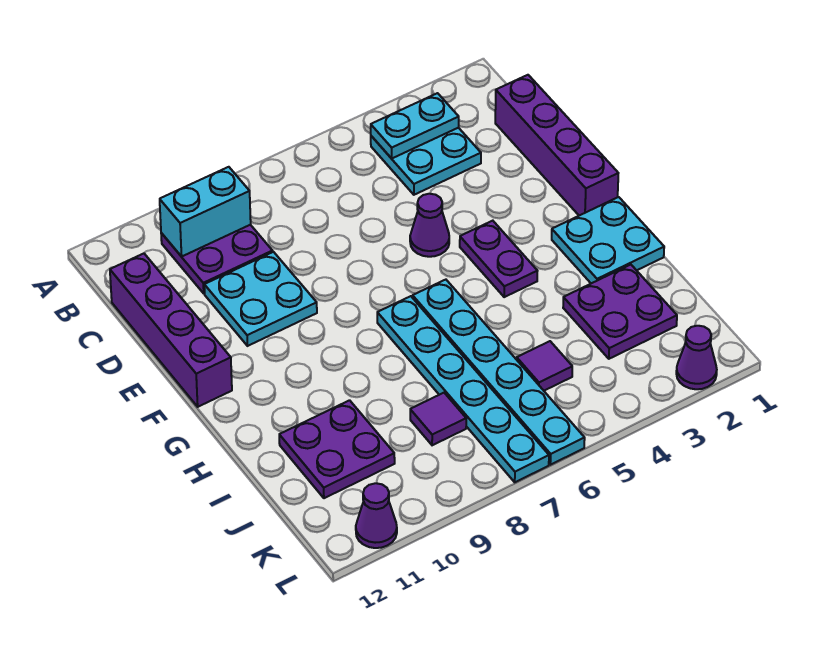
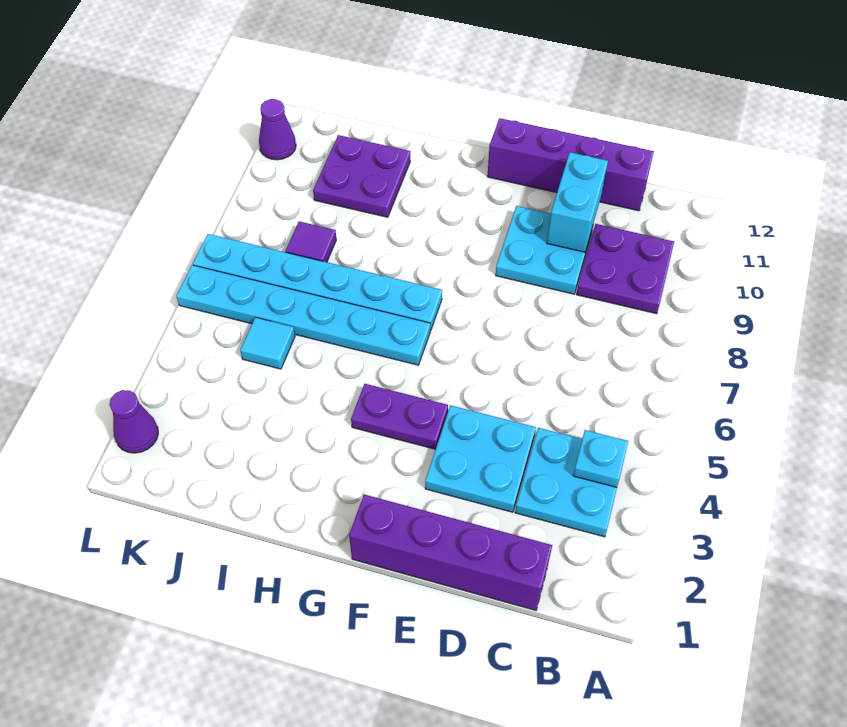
cyan 1x2 plate [371,93,459,158] -> cyan 1x1 plate [573,430,628,487]
cyan 1x2 brick [160,167,251,257] -> cyan 1x2 brick moved to [547,152,608,252]
purple 1x1 cone [410,194,449,257] -> none
cyan 2x2 plate [552,197,664,283] -> cyan 2x2 plate moved to [425,405,536,512]
purple 2x2 plate [563,265,677,359] -> none
purple 1x1 tile [517,341,572,391] -> cyan 1x1 tile [240,317,295,369]

